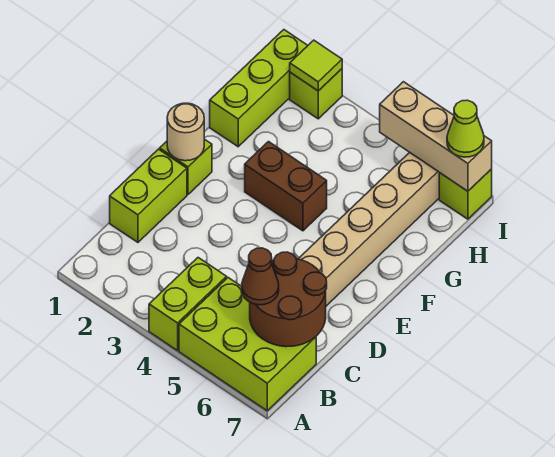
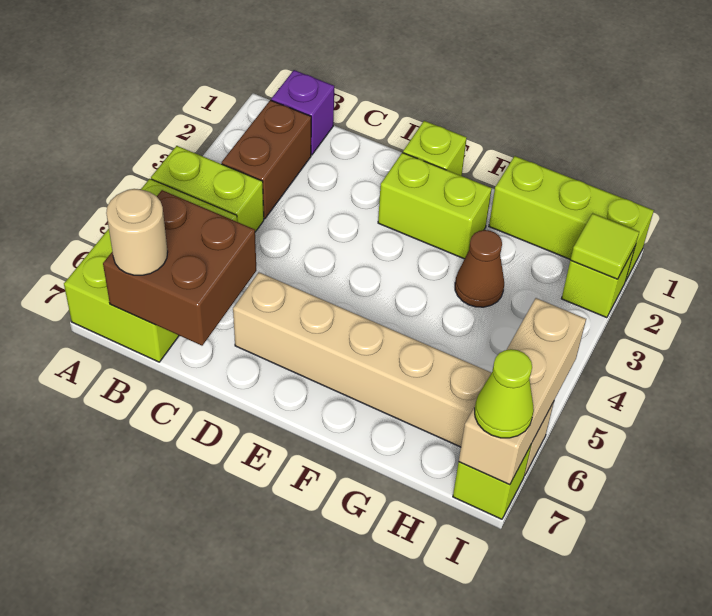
none -> purple 1x1 brick [271,70,334,155]
brown 2x2 round brick [250,252,327,347] -> brown 2x2 brick [103,190,256,346]
brown 1x1 cone [242,248,279,305] -> brown 1x1 cone moved to [455,230,504,307]
lime 1x2 brick [110,149,187,242] -> lime 1x2 brick moved to [378,153,492,259]
tan 1x1 round brick [167,103,204,161] -> tan 1x1 round brick moved to [106,189,168,275]
brown 1x2 brick [245,142,327,231] -> brown 1x2 brick moved to [222,100,311,219]

